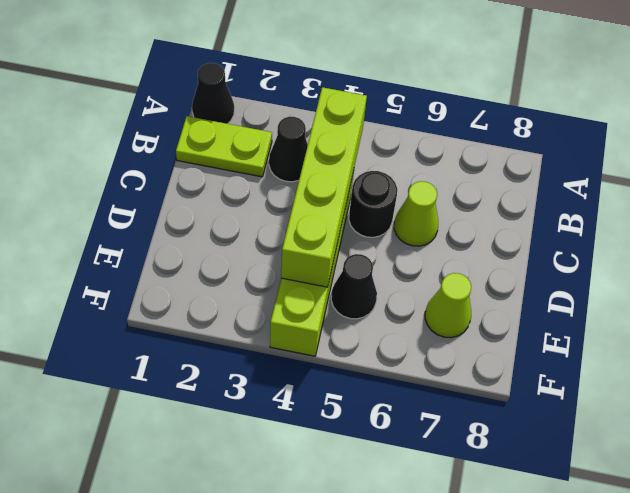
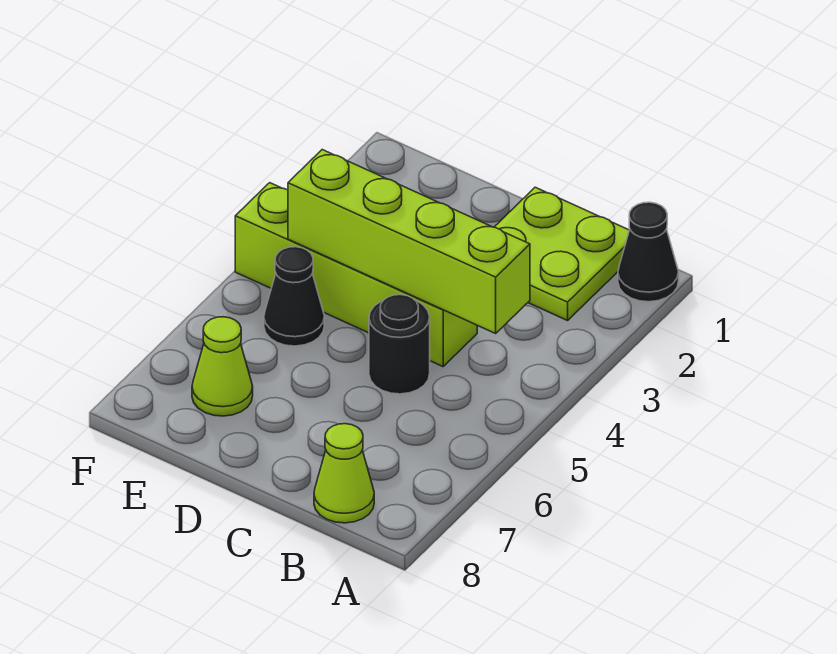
lime 1x2 plate [176,116,272,177] -> lime 2x2 plate [495,187,629,320]
black 1x1 cone [269,117,308,182] -> none
lime 1x1 cone [394,181,438,246] -> lime 1x1 cone moved to [314,424,374,523]

